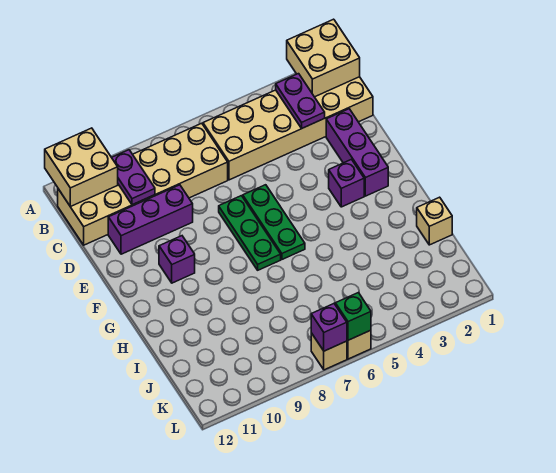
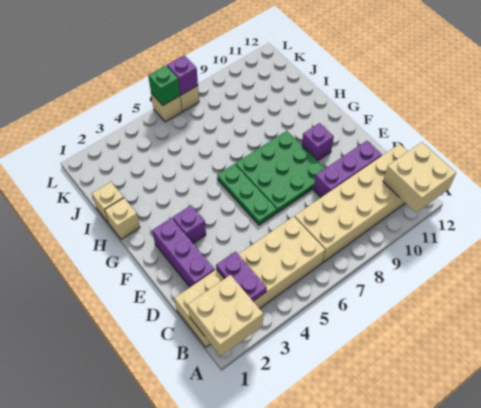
purple 1x2 plate [112,150,155,205] -> none
green 1x3 plate [219,196,281,270] -> green 3x3 plate [235,131,325,213]
none -> tan 1x1 brick [105,198,140,239]

